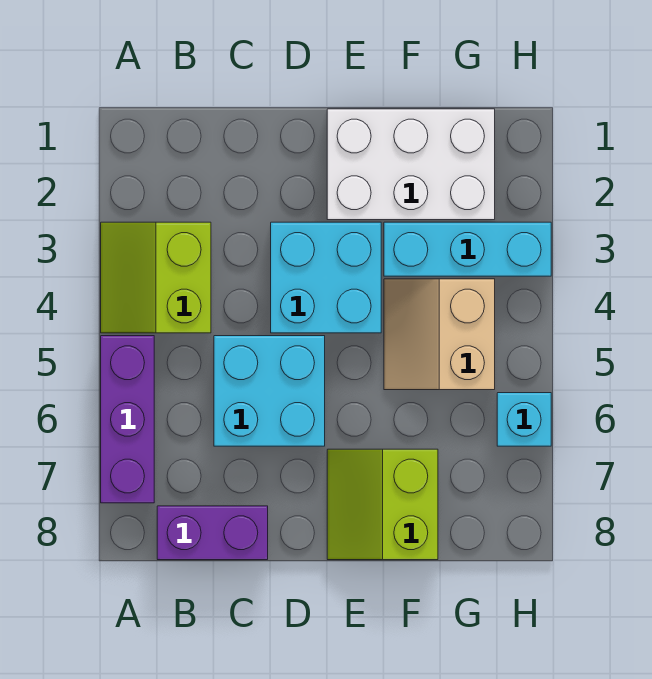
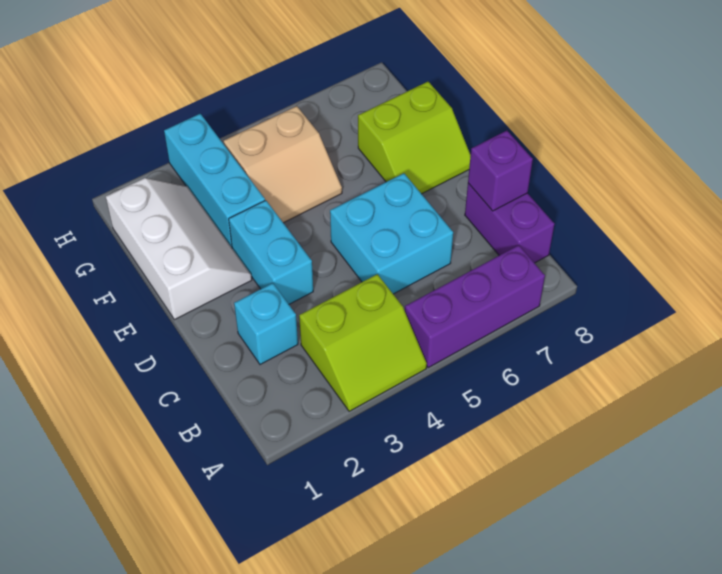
none -> purple 1x1 brick [468,131,533,211]
cyan 2x2 brick [271,222,381,333] -> cyan 1x2 brick [229,200,313,304]
white 2x3 brick [327,109,495,220] -> white 2x3 slope [106,178,252,320]
cyan 1x1 brick [497,393,551,446] -> cyan 1x1 brick moved to [234,283,298,365]

